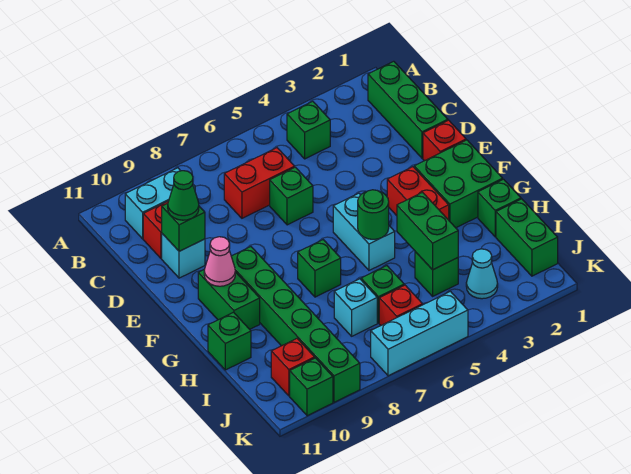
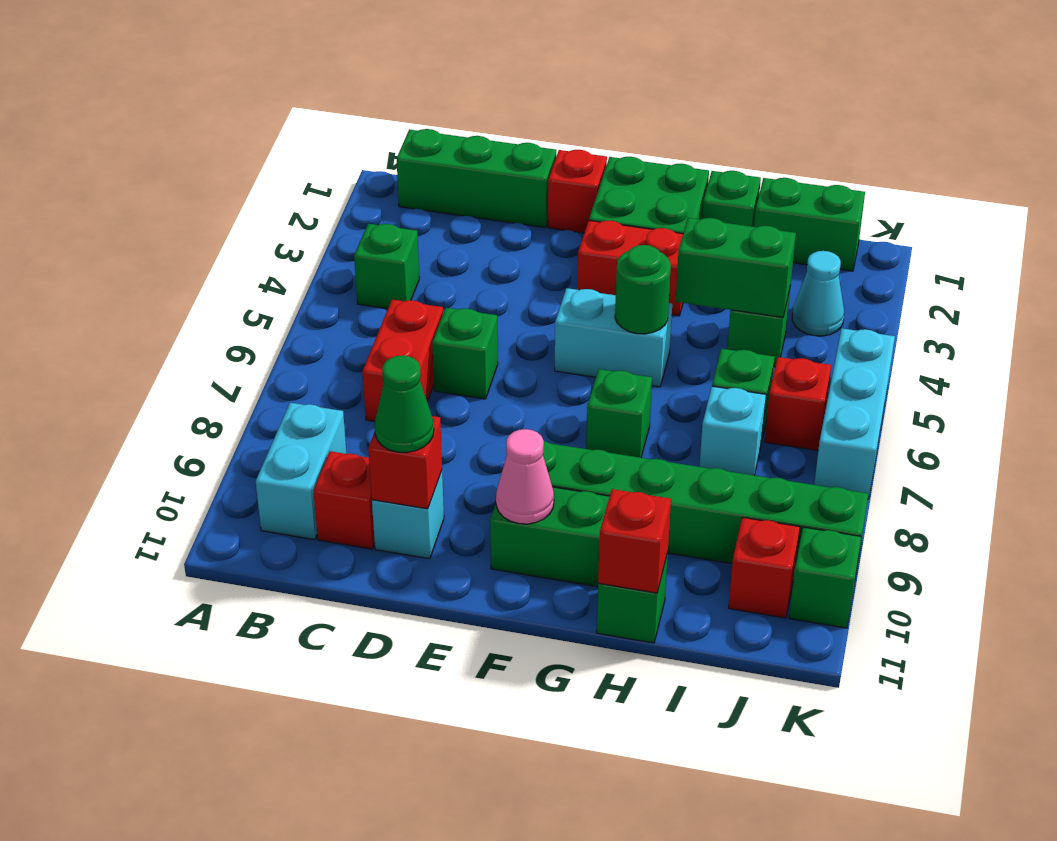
green 1x1 brick [162,203,205,251] -> red 1x1 brick [368,416,442,509]
none -> red 1x1 brick [598,489,671,593]

